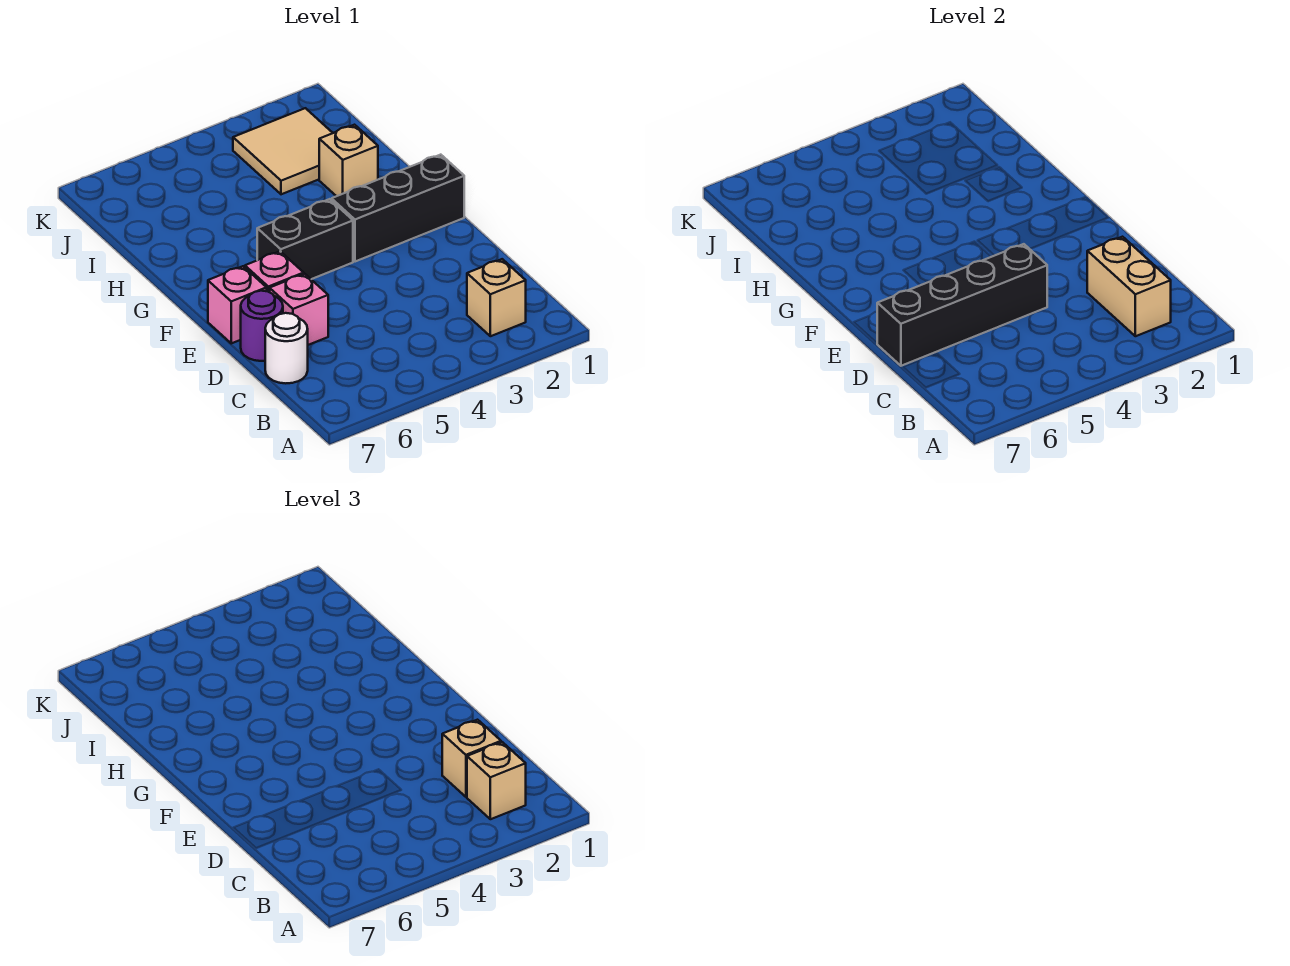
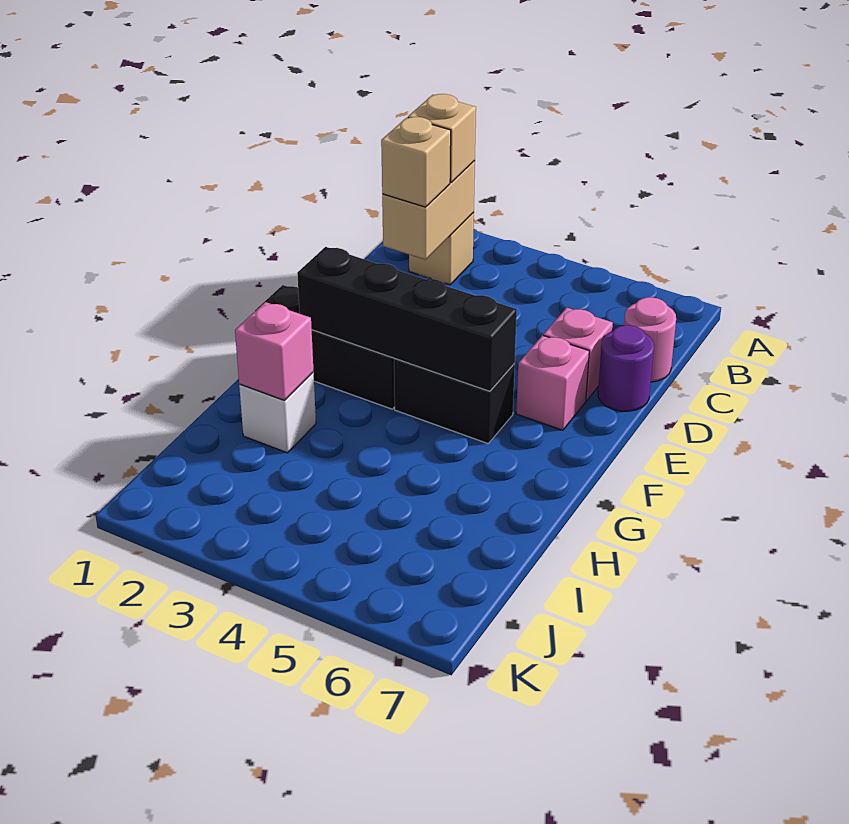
white 1x1 round brick [265,313,308,383] -> pink 1x1 round brick [624,297,676,382]
black 1x4 brick [877,244,1047,366] -> black 1x4 brick moved to [297,247,517,391]
pink 1x1 brick [208,266,267,343] -> pink 1x1 brick moved to [235,302,314,400]
tan 1x1 brick [319,125,378,196] -> white 1x1 brick [239,372,316,453]
tan 2x2 tile [233,108,332,194] -> none

